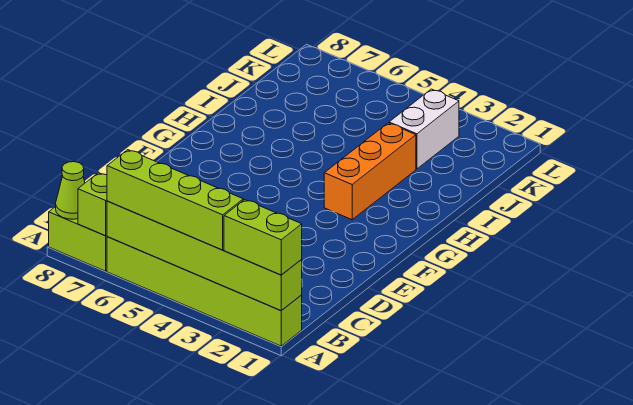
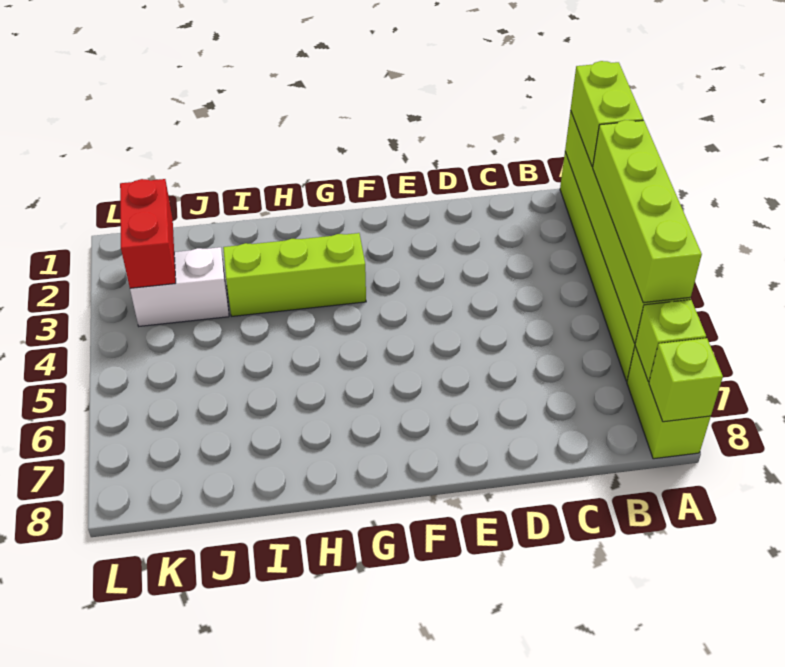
lime 1x1 cone [56,162,85,219] -> lime 1x1 brick [649,338,723,422]
orange 1x3 brick [324,123,416,220] -> lime 1x3 brick [223,233,366,316]
none -> red 1x2 brick [120,179,176,288]

